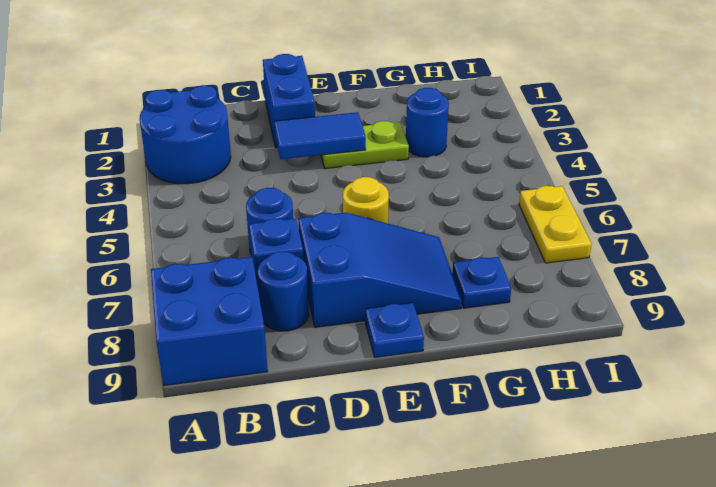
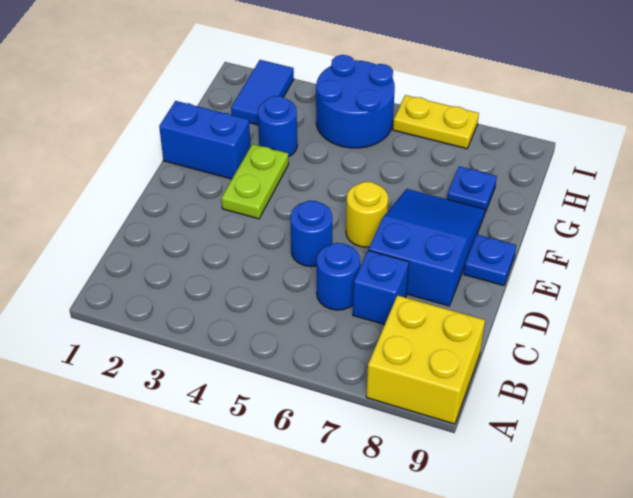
blue 2x2 round brick [140,85,231,184] -> blue 2x2 round brick moved to [316,55,395,148]
blue 2x2 brick [151,257,268,386] -> yellow 2x2 brick [366,295,485,424]
blue 1x1 round brick [258,251,309,331] -> blue 1x1 round brick moved to [290,201,332,267]
blue 1x2 brick [263,54,315,148] -> blue 1x2 brick moved to [159,101,251,179]
blue 1x2 tile [274,112,366,159] -> blue 1x2 tile moved to [231,60,294,125]

